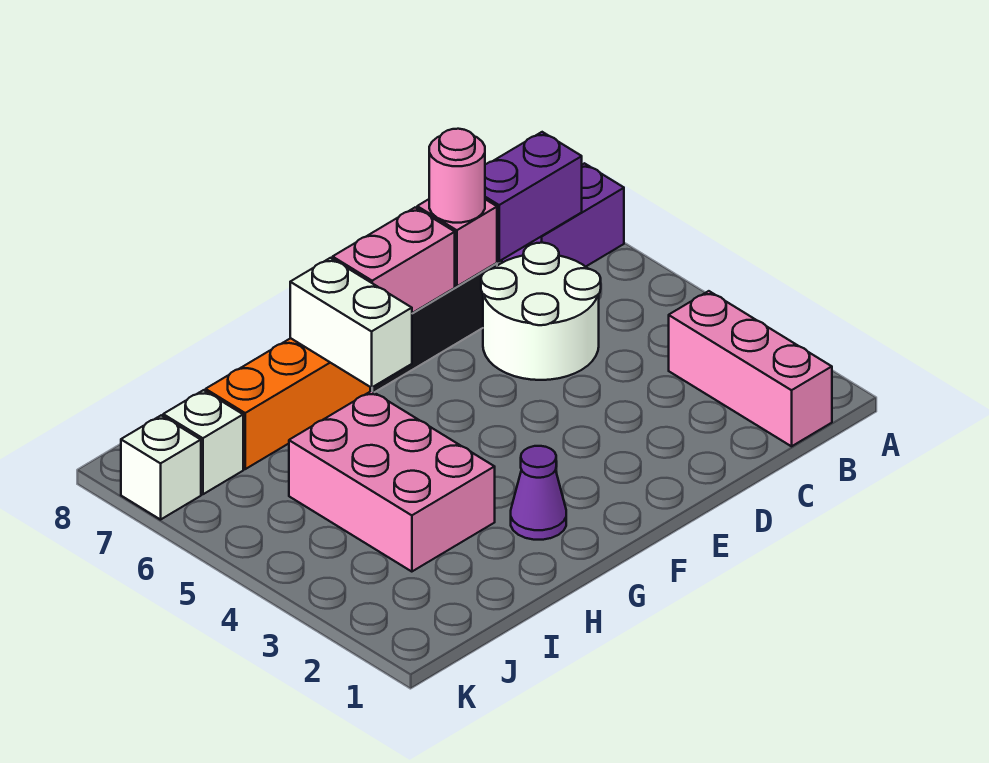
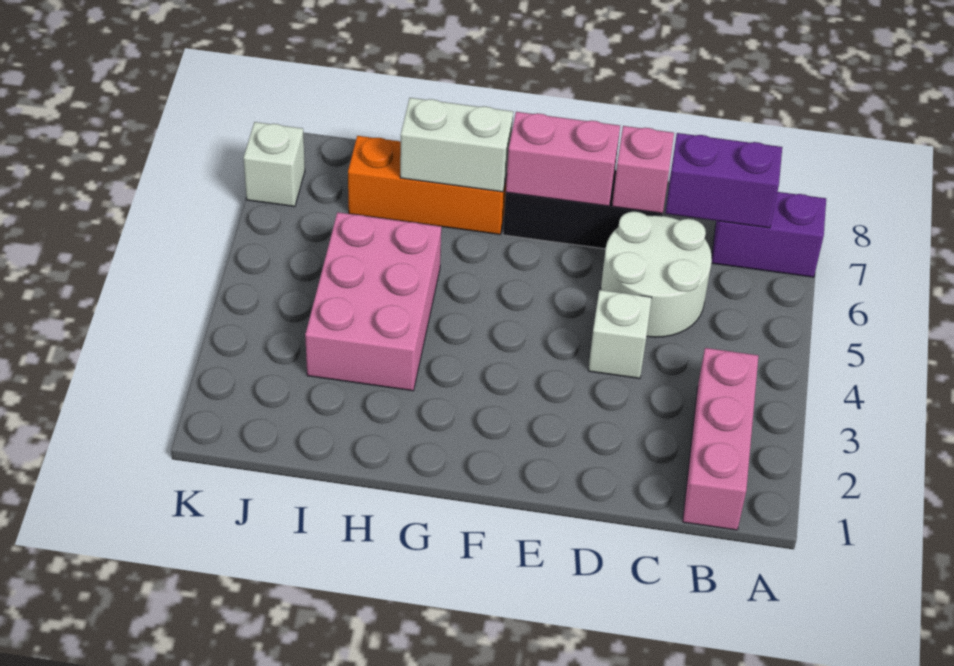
pink 1x1 round brick [429,129,485,223] -> none
purple 1x1 cone [511,446,566,540] -> none
white 1x2 brick [290,258,412,388] -> white 1x2 brick turned to [400,98,513,192]
white 1x1 brick [163,390,243,494] -> white 1x1 brick moved to [588,290,652,379]

